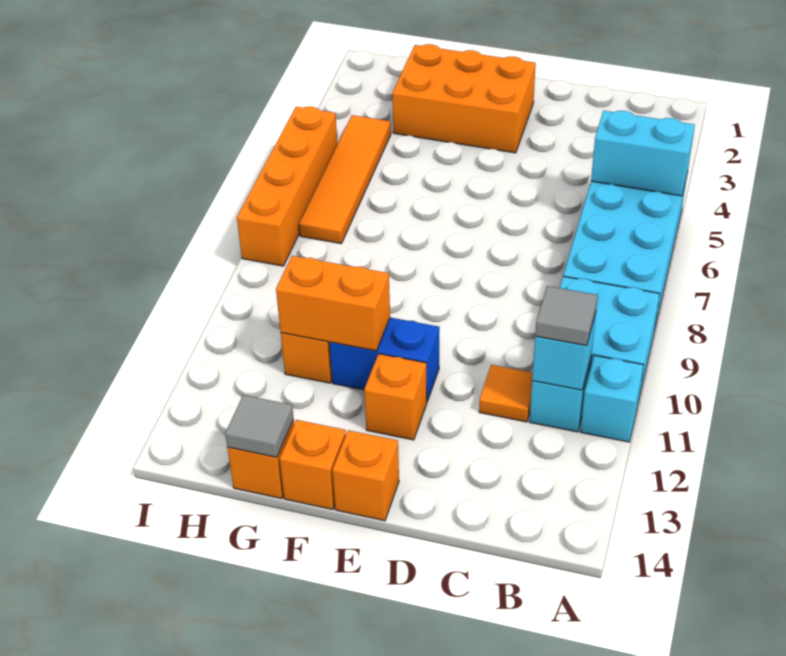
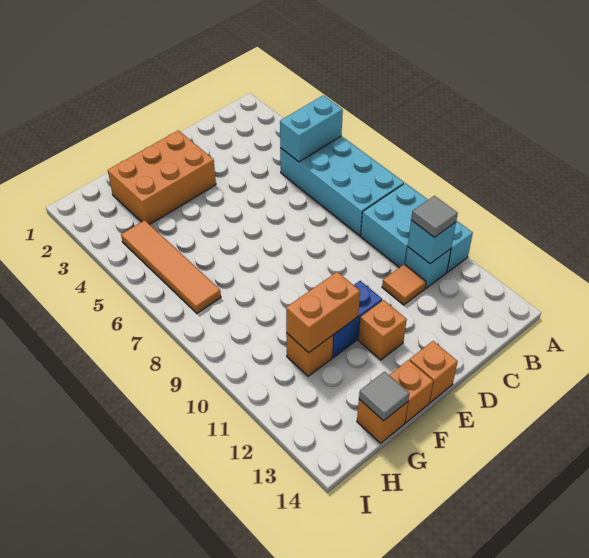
orange 1x4 brick [237,107,337,266] -> none

